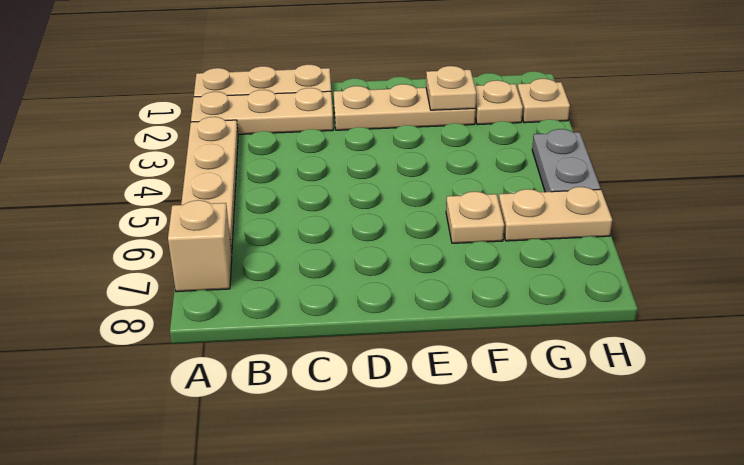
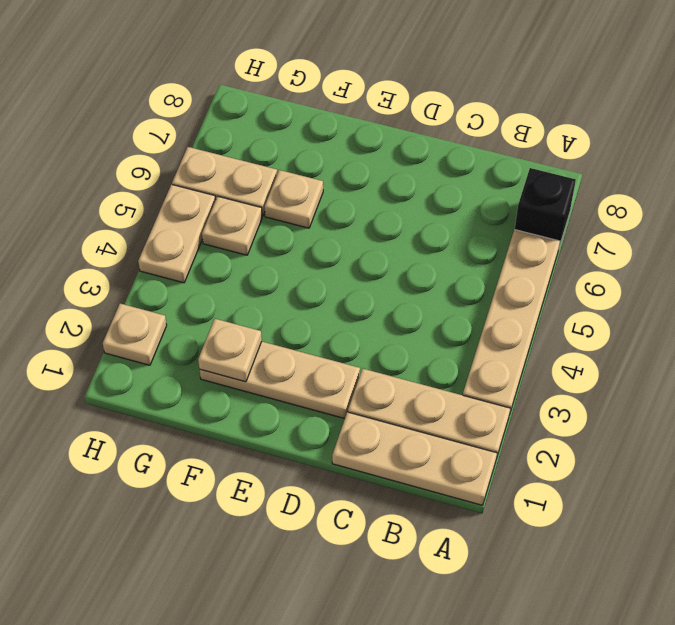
tan 1x1 brick [168,200,232,292] -> black 1x1 brick [515,168,576,247]
tan 1x1 plate [475,80,523,125] -> tan 1x1 plate moved to [202,196,262,255]
grey 1x2 plate [532,129,601,192] -> tan 1x2 plate [138,185,216,283]

